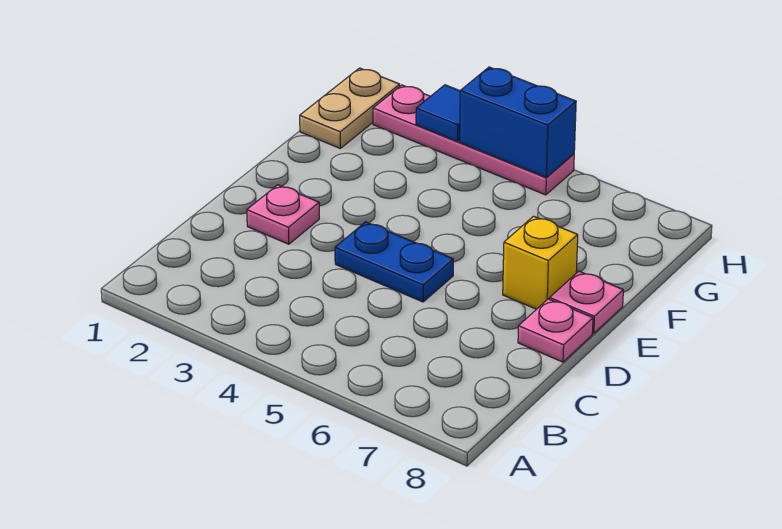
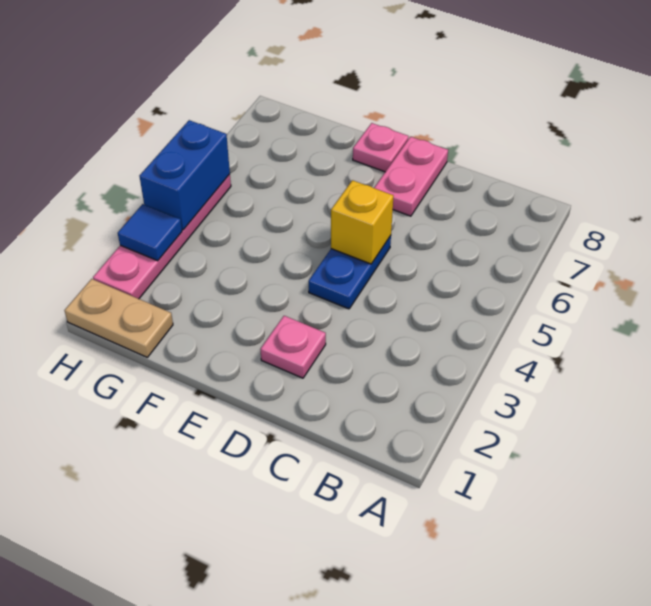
pink 1x1 plate [518,299,593,362] -> pink 1x2 plate [374,137,448,216]
yellow 1x1 brick [503,216,578,309] -> yellow 1x1 brick moved to [331,180,393,264]

